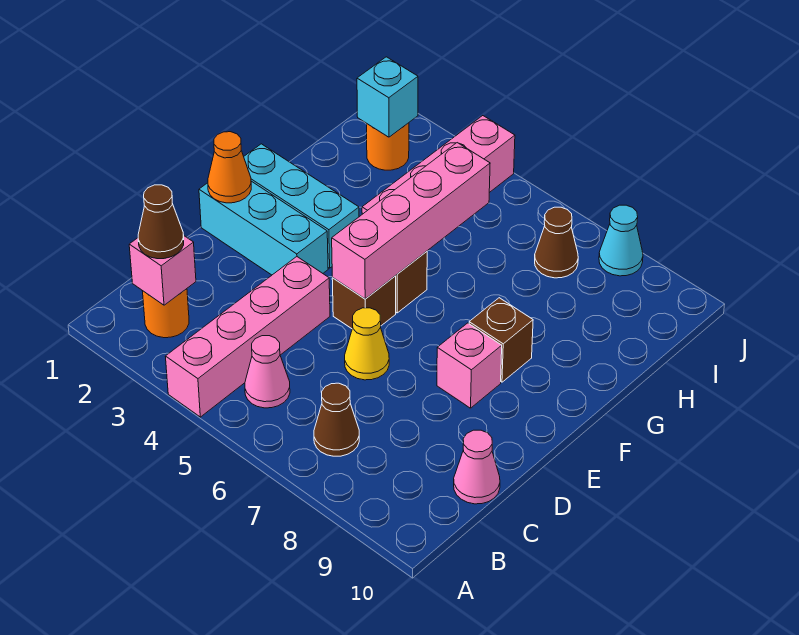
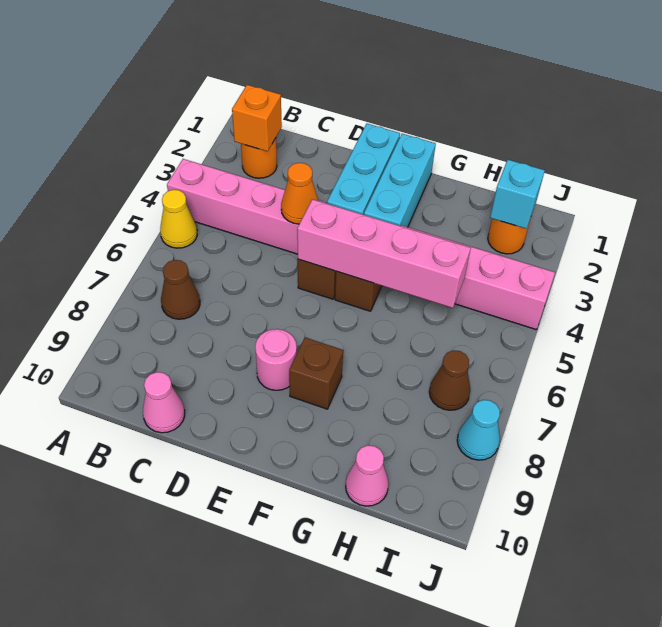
pink 1x1 brick [129,236,196,305] -> orange 1x1 brick [232,85,282,151]
brown 1x1 cone [138,185,184,259] -> none
pink 1x1 cone [245,336,290,408] -> pink 1x1 cone moved to [346,445,389,506]
yellow 1x1 cone [345,308,389,380] -> yellow 1x1 cone moved to [160,190,197,248]
orange 1x1 cone [208,132,251,203] -> orange 1x1 cone moved to [281,163,318,224]
pink 1x1 brick [437,323,502,408] -> pink 1x1 round brick [255,329,297,390]

